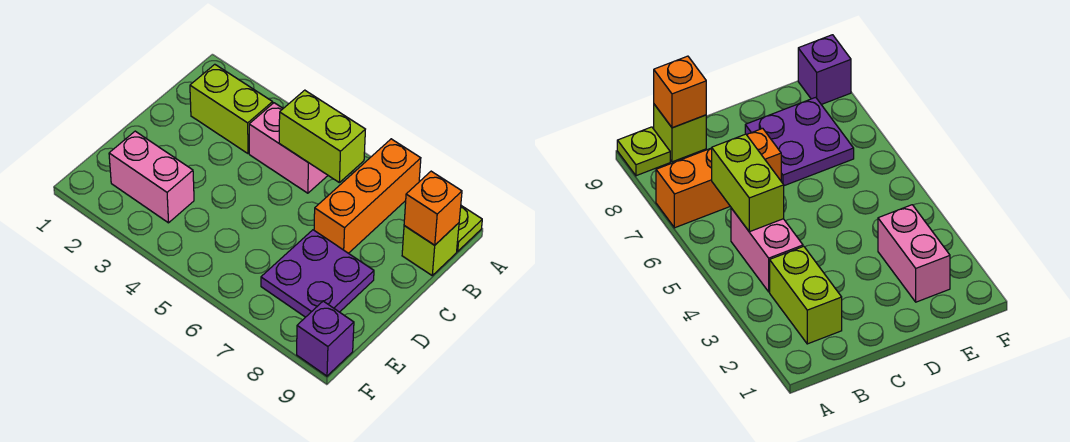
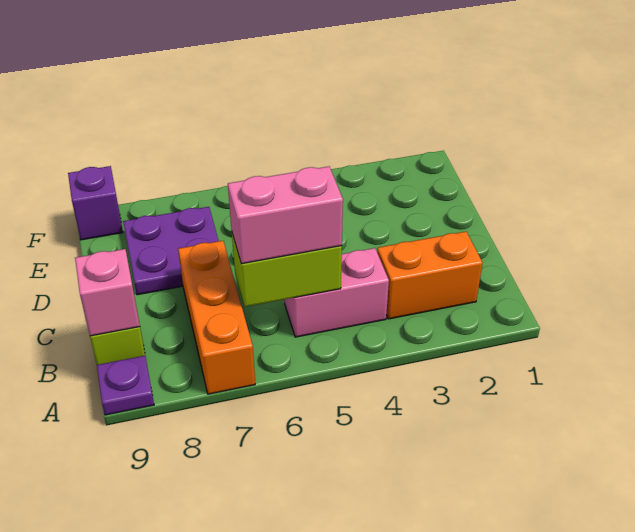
lime 1x1 plate [457,206,482,251] -> purple 1x1 plate [97,356,154,415]
lime 1x2 brick [190,64,273,153] -> orange 1x2 brick [377,232,482,319]
orange 1x1 brick [404,171,462,245] -> pink 1x1 brick [75,249,140,336]
pink 1x2 brick [109,131,194,223] -> pink 1x2 brick moved to [228,166,343,264]

